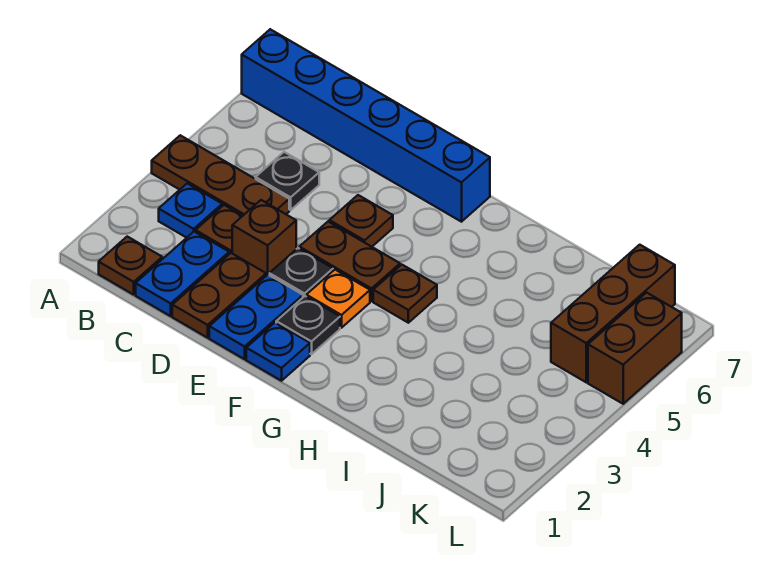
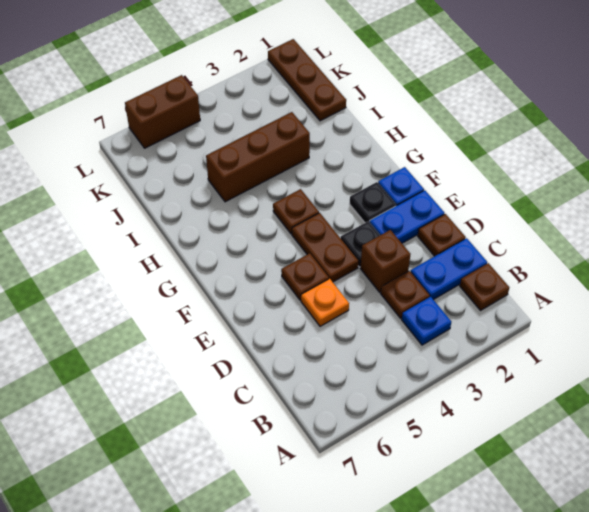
brown 1x3 plate [152,135,289,216] -> brown 1x3 plate moved to [268,39,346,121]
blue 1x6 brick [242,29,490,222] -> none
black 1x1 plate [256,152,319,210] -> none
brown 1x2 plate [172,253,266,338] -> brown 1x1 plate [418,214,466,256]
orange 1x1 plate [306,270,370,328] -> orange 1x1 plate moved to [301,279,349,326]
brown 1x3 brick [551,245,675,382] -> brown 1x3 brick moved to [206,112,310,202]

